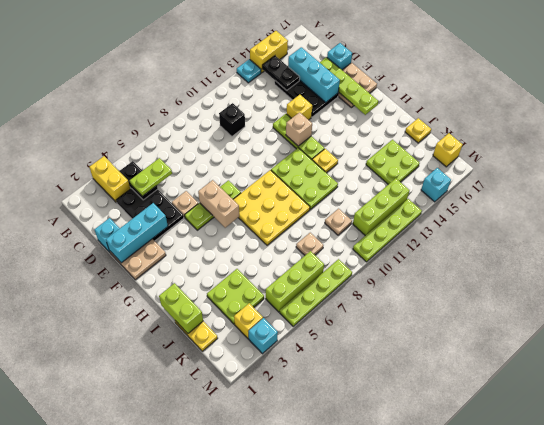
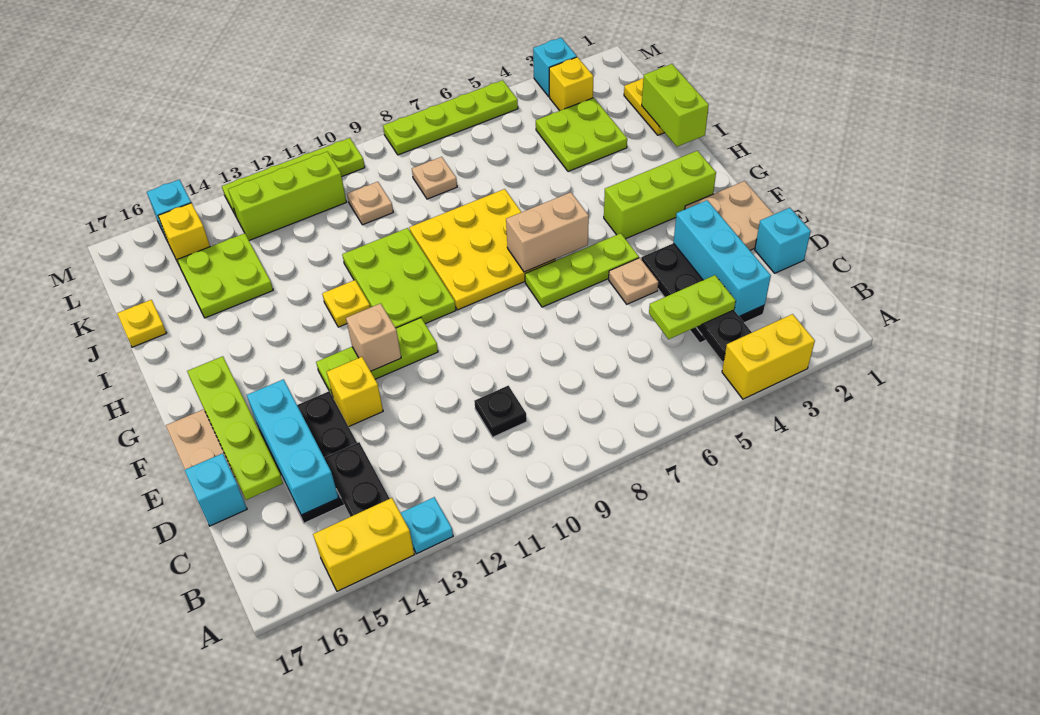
yellow 1x2 brick [89,156,130,203] -> yellow 1x2 brick turned to [722,314,815,399]
black 1x1 brick [219,103,245,136] -> black 1x1 plate [474,386,527,437]
cyan 1x3 brick [106,203,168,263] -> cyan 1x3 brick turned to [673,200,771,316]
lime 1x3 plate [273,114,325,160] -> lime 1x3 plate turned to [316,318,438,395]
tan 1x2 brick [198,180,239,228] -> tan 1x2 brick turned to [506,192,589,272]
lime 1x3 brick [266,251,324,312] -> lime 1x3 brick moved to [604,151,716,239]
yellow 1x1 brick [433,133,463,167] -> yellow 1x1 brick moved to [158,203,210,264]

